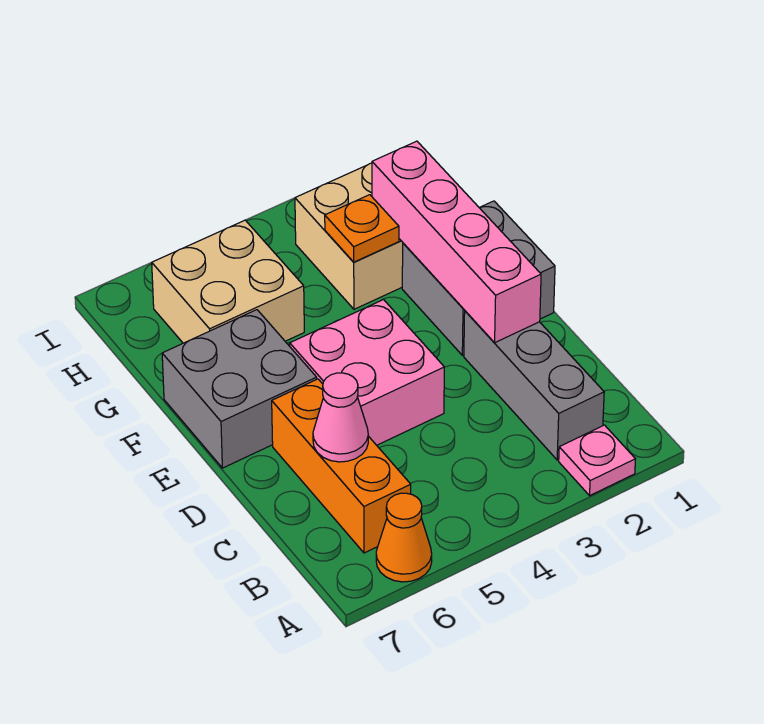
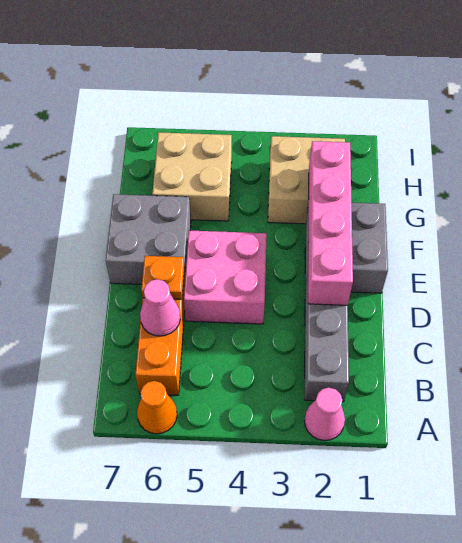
pink 1x1 plate [559,425,635,495] -> pink 1x1 cone [304,388,345,441]
orange 1x1 plate [325,195,399,262] -> orange 1x1 plate moved to [141,256,184,299]

